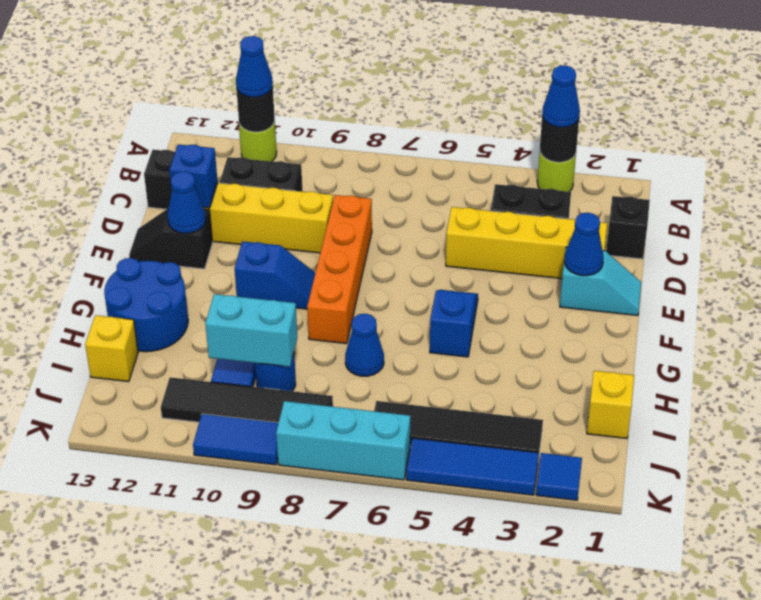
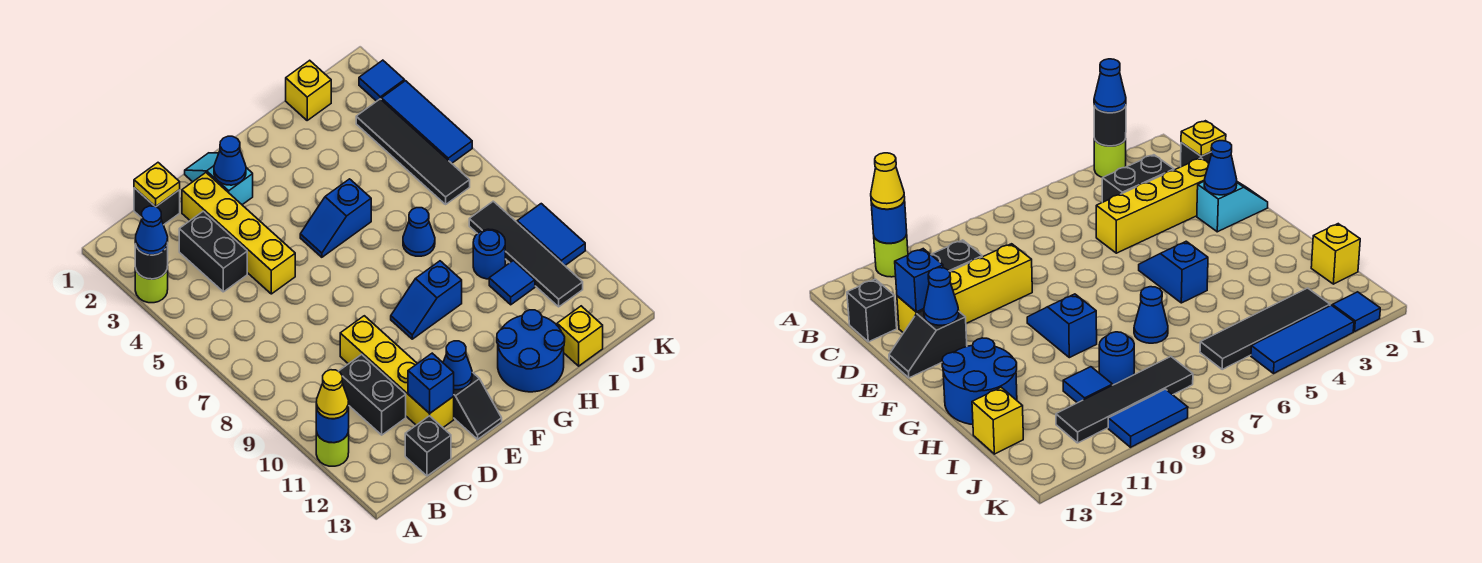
black 1x1 round brick [236,87,275,132] -> blue 1x1 round brick [316,406,349,443]
blue 1x1 cone [236,36,273,97] -> yellow 1x1 cone [316,370,349,419]
none -> yellow 1x1 plate [134,163,180,207]
orange 1x4 brick [307,195,372,344] -> none
blue 1x2 slope [235,241,315,309] -> blue 1x2 slope turned to [391,261,462,339]
cyan 1x2 brick [205,294,297,367] -> none
cyan 1x3 brick [276,401,410,480] -> none

